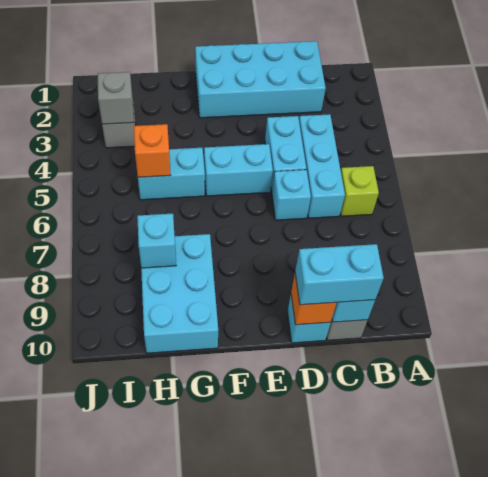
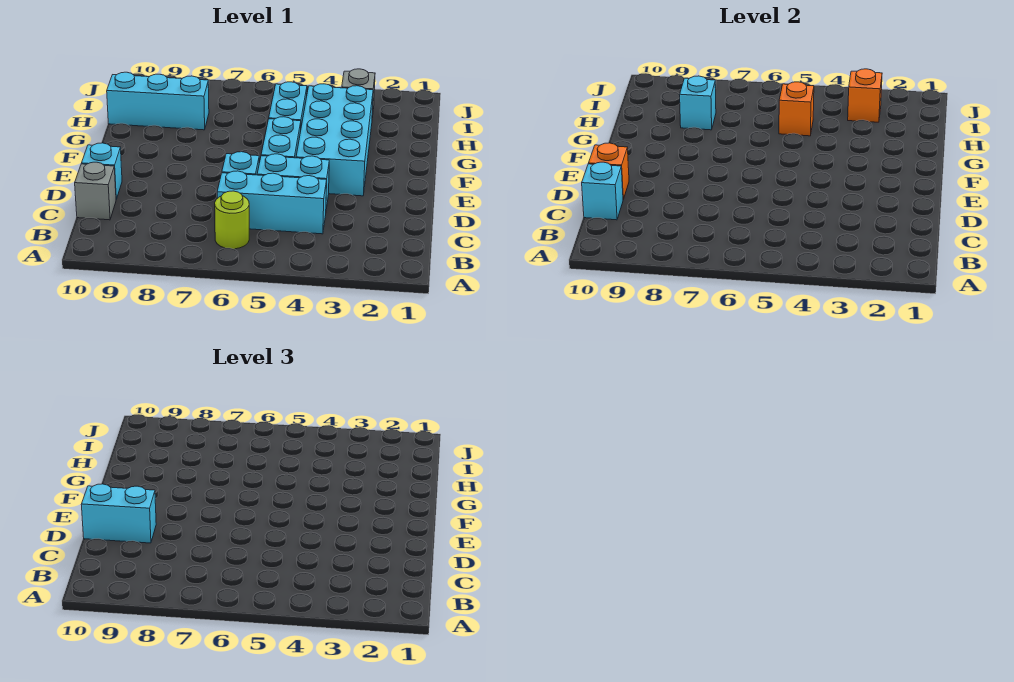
lime 1x1 brick [341,166,379,216] -> lime 1x1 round brick [215,191,249,249]
cyan 2x4 brick [195,41,326,118] -> cyan 2x4 brick moved to [296,84,373,196]
cyan 1x2 brick [295,244,384,305] -> cyan 1x2 brick turned to [81,484,156,543]
cyan 2x3 brick [141,234,218,353] -> cyan 1x3 brick [107,72,209,130]
grey 1x1 brick [98,72,134,124] -> orange 1x1 brick [848,69,882,122]

